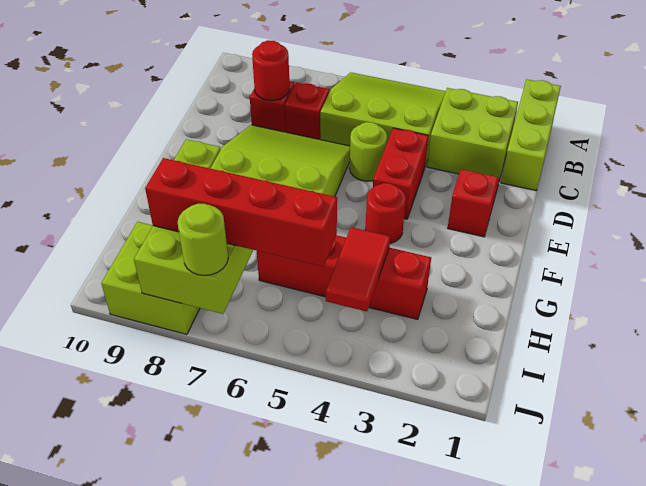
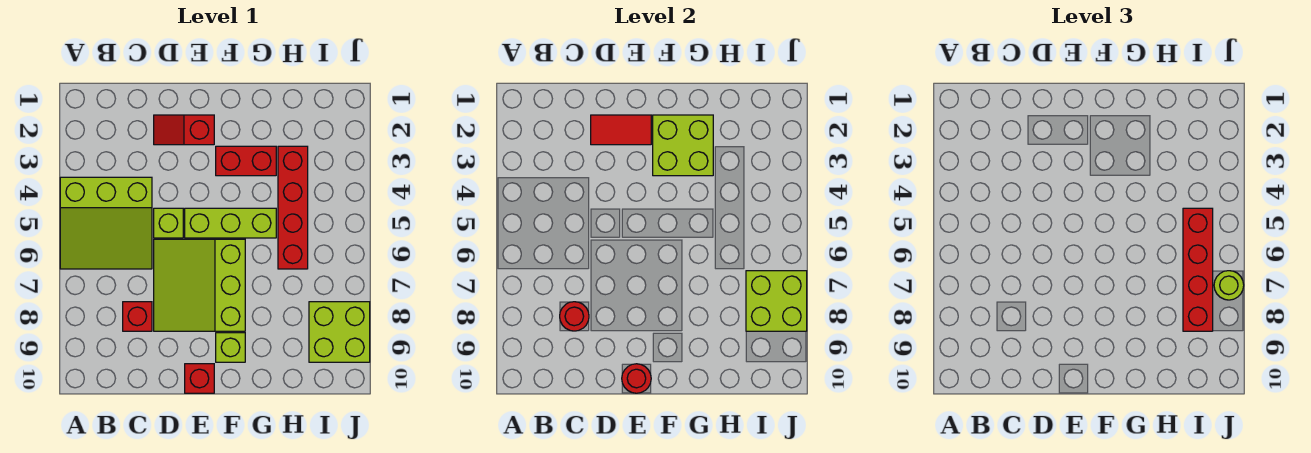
lime 1x3 brick [501,79,561,191] -> lime 1x3 brick moved to [185,208,276,238]
lime 3x3 slope [320,72,446,166] -> lime 3x3 slope turned to [60,177,152,269]
lime 2x2 brick [427,88,518,178] -> lime 2x2 brick moved to [653,115,713,176]
red 1x1 brick [285,82,329,140] -> red 1x1 brick moved to [185,364,214,393]
red 1x2 brick [373,128,428,219] -> red 1x2 brick moved to [216,146,276,176]
lime 1x1 round brick [349,122,387,181] -> lime 1x1 brick [154,208,183,238]
red 1x1 round brick [365,183,406,244] -> red 1x1 round brick moved to [622,364,651,393]
red 1x2 tile [326,227,390,311] -> red 1x2 tile moved to [591,115,651,145]

